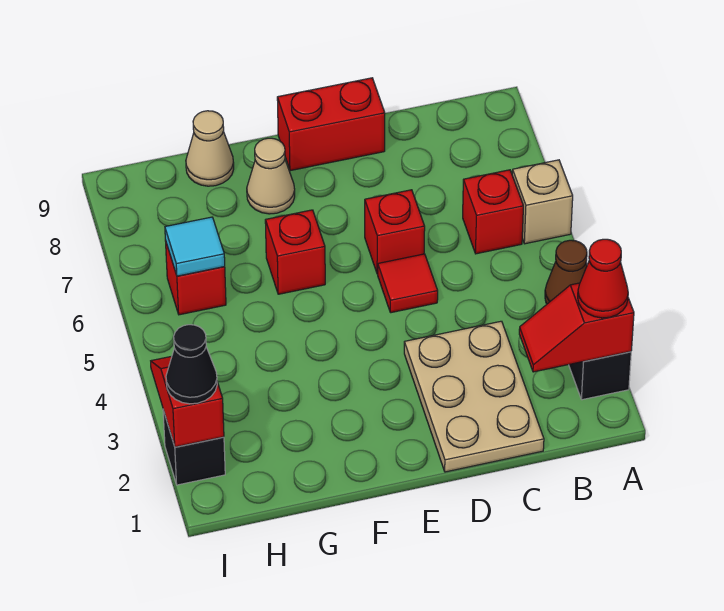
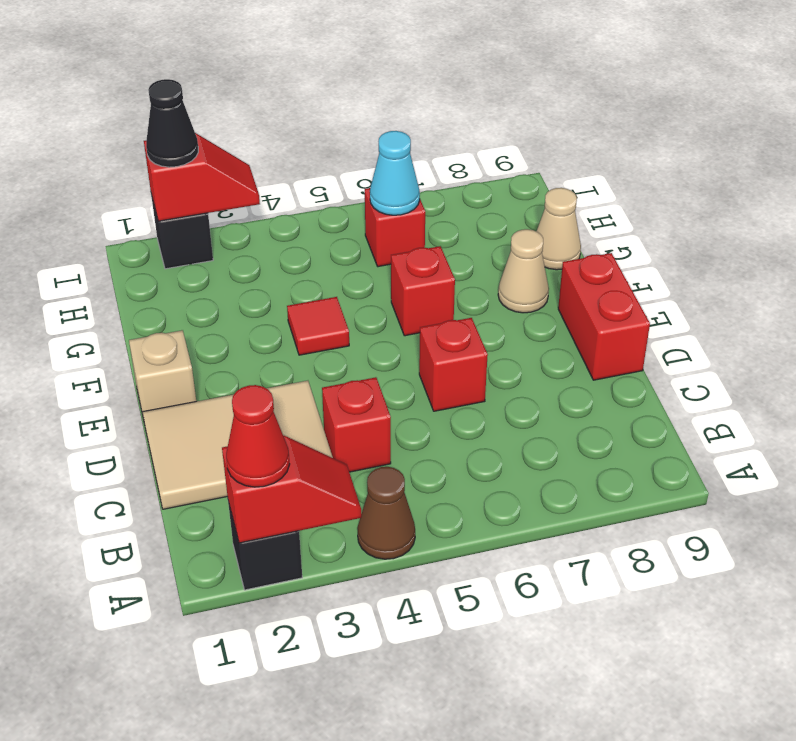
red 1x2 slope [519,283,634,372] -> red 1x2 slope turned to [222,435,361,543]
tan 1x1 brick [512,160,573,244] -> tan 1x1 brick moved to [129,330,196,419]
red 1x1 brick [463,170,523,254] -> red 1x1 brick moved to [322,377,391,472]
tan 2x3 plate [404,321,544,472] -> tan 2x3 tile [143,381,333,509]
red 1x1 tile [378,254,438,313] -> red 1x1 tile moved to [287,297,349,355]
cyan 1x1 tile [165,217,225,276] -> cyan 1x1 cone [370,131,420,215]

